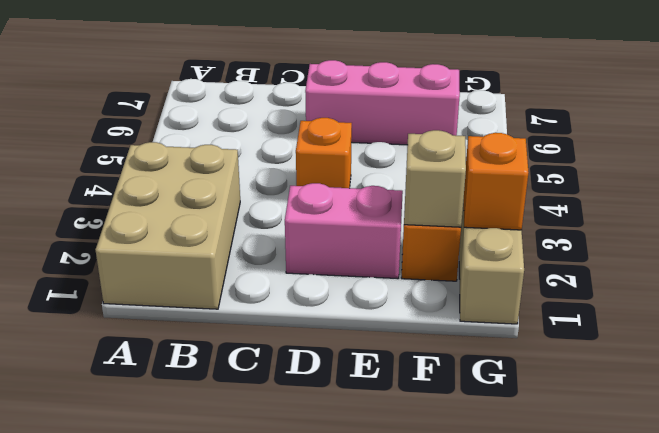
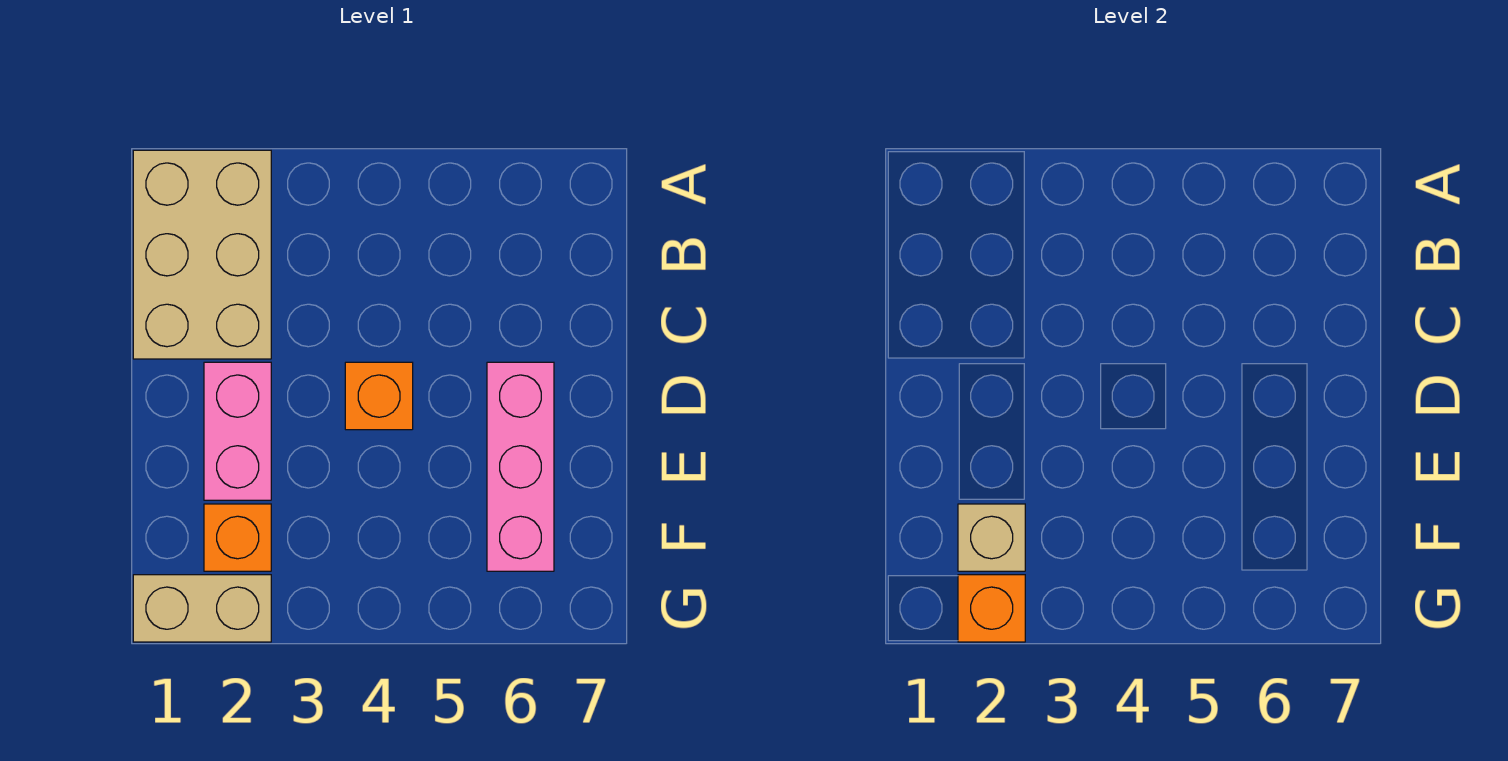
tan 2x3 brick [96,142,240,309] -> tan 2x3 brick turned to [133,150,271,359]

